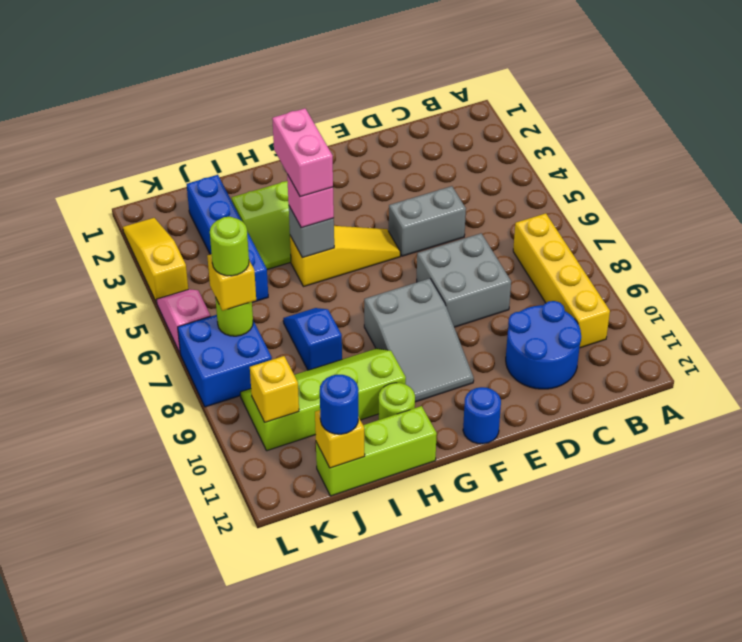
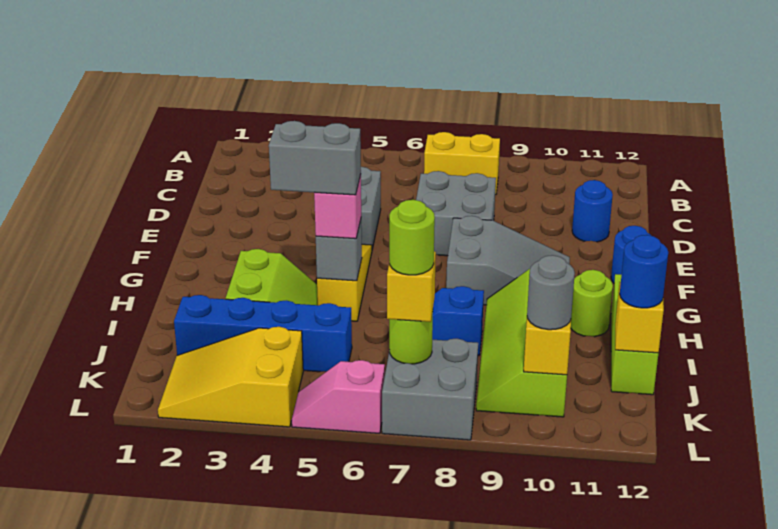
yellow 1x4 brick [513,213,610,348] -> yellow 1x2 brick [424,132,500,195]
blue 2x2 round brick [506,301,581,389] -> blue 1x1 round brick [572,180,613,242]
pink 1x2 brick [272,108,333,197] -> grey 1x2 brick [269,121,361,195]
blue 2x2 brick [178,315,272,407] -> grey 2x2 brick [382,338,478,440]
none -> grey 1x1 round brick [527,255,575,330]
yellow 1x3 slope [123,218,188,303] -> yellow 2x3 slope [158,327,303,427]

